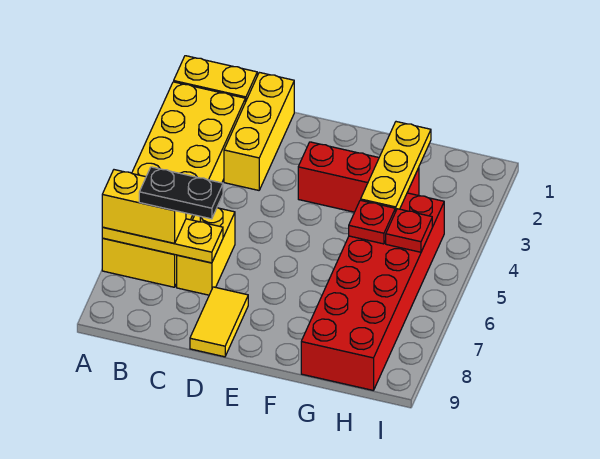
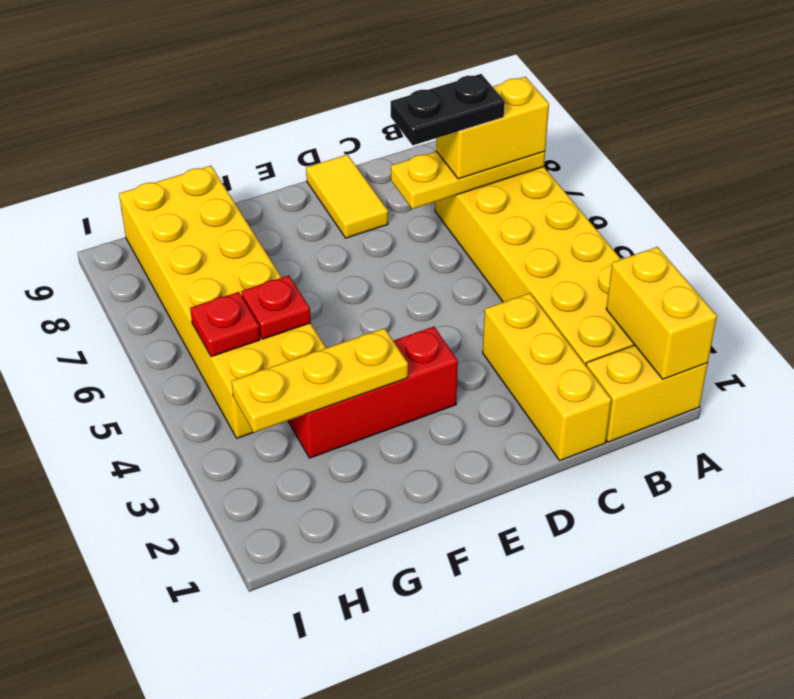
yellow 1x2 brick [177,208,235,295] -> yellow 1x2 brick moved to [606,247,717,379]
yellow 1x3 plate [361,122,431,212] -> yellow 1x3 plate turned to [232,328,408,432]
red 2x6 brick [301,193,444,390] -> yellow 2x6 brick [119,166,326,438]

